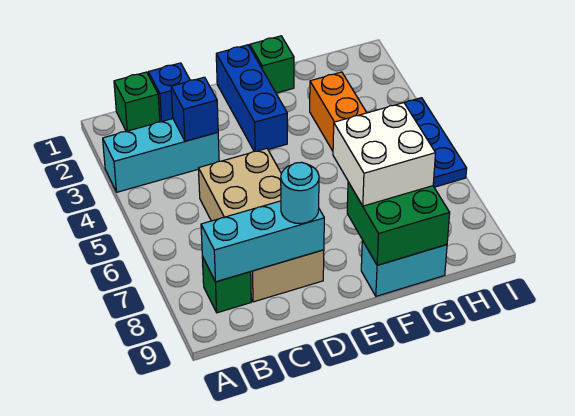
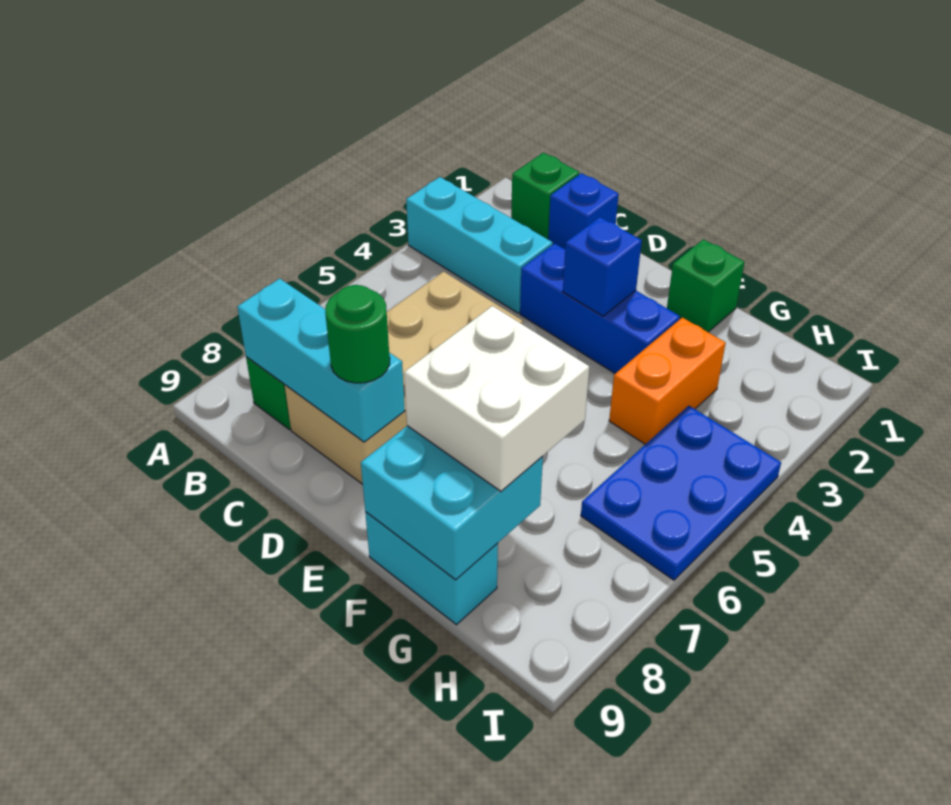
blue 1x1 brick [171,77,218,141] -> blue 1x1 brick moved to [563,217,642,316]
cyan 1x1 round brick [281,162,319,224] -> green 1x1 round brick [325,285,390,383]
blue 1x3 brick [216,45,287,152] -> blue 1x3 brick turned to [520,243,680,374]
green 2x2 brick [347,182,450,265] -> cyan 2x2 brick [361,426,543,580]

